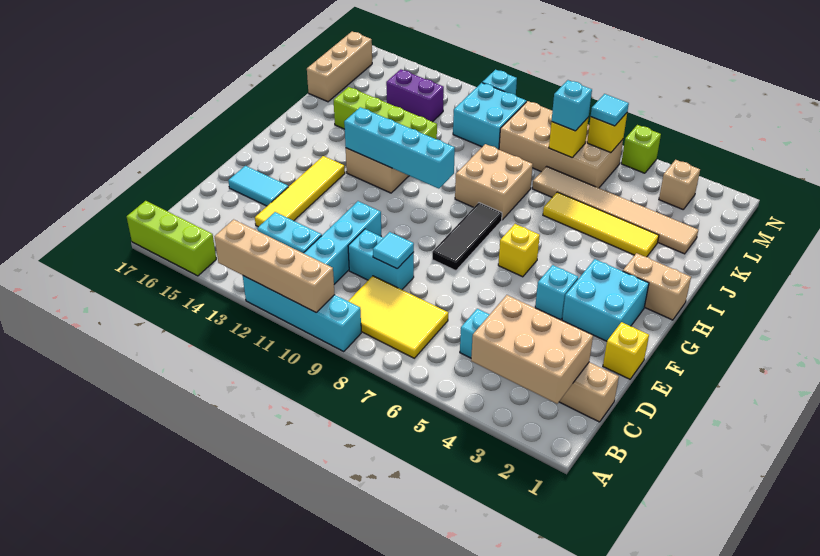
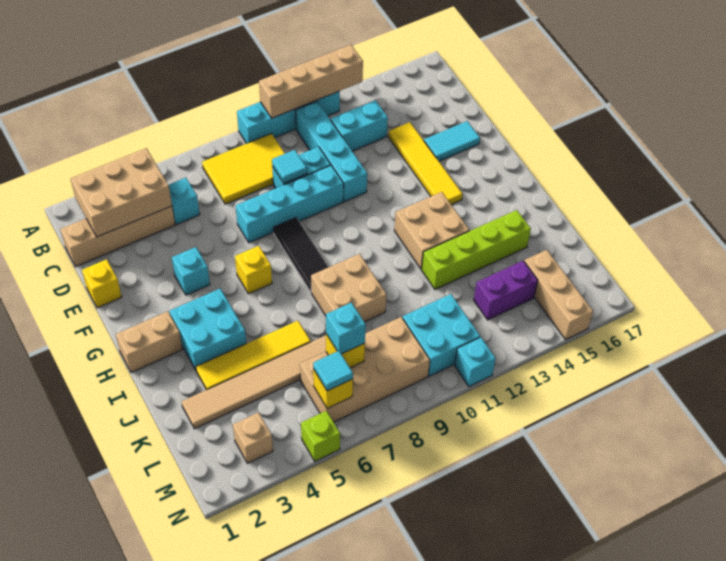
lime 1x3 brick [127,201,216,276] -> none
cyan 2x2 brick [562,259,649,341] -> cyan 2x2 brick moved to [169,289,246,370]
cyan 1x4 brick [344,107,455,189] -> cyan 1x4 brick moved to [236,165,344,243]
tan 1x3 brick [307,31,372,102] -> tan 1x3 brick moved to [524,250,593,339]

